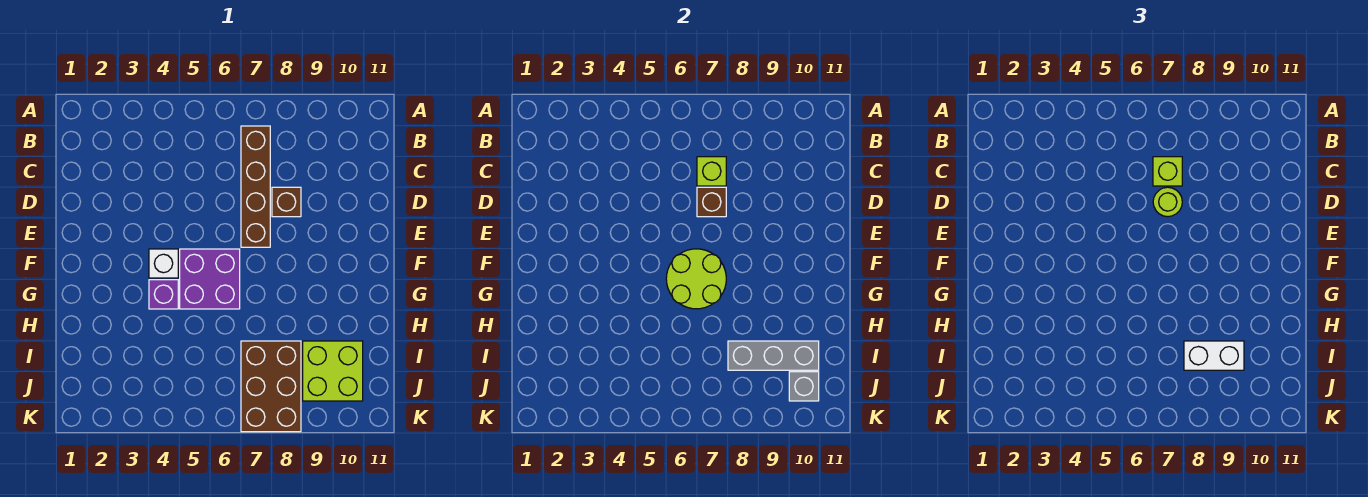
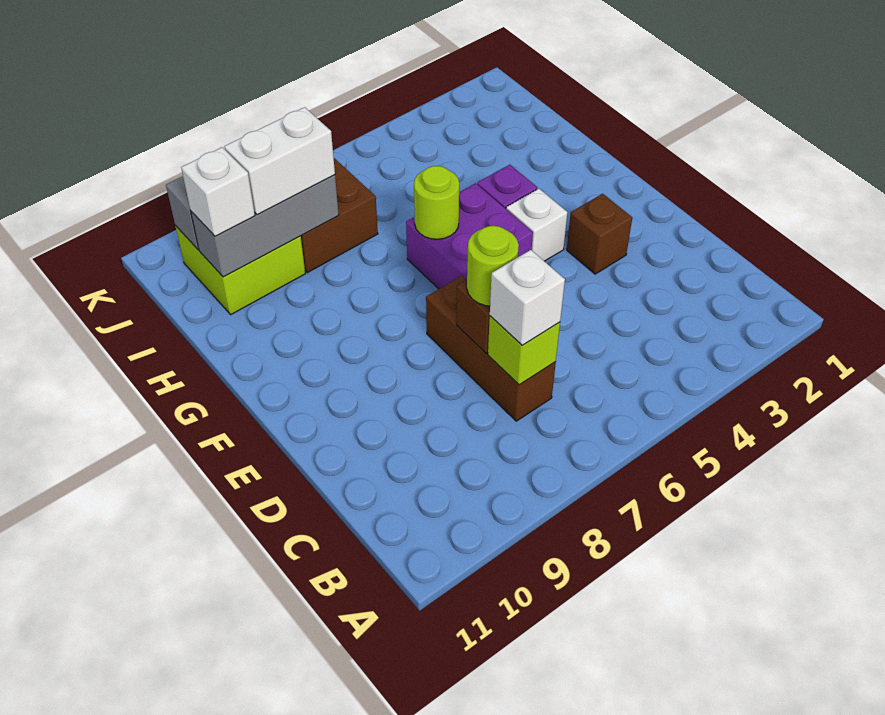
brown 1x4 brick [241,126,270,247] -> brown 1x3 brick [426,276,556,421]
lime 1x1 brick [1153,157,1182,186] -> white 1x1 brick [490,250,565,345]
brown 1x1 brick [272,187,301,217] -> brown 1x1 brick moved to [567,194,632,274]
lime 2x2 round brick [666,249,726,309] -> lime 1x1 round brick [414,166,459,239]
none -> white 1x1 brick [181,147,255,236]

